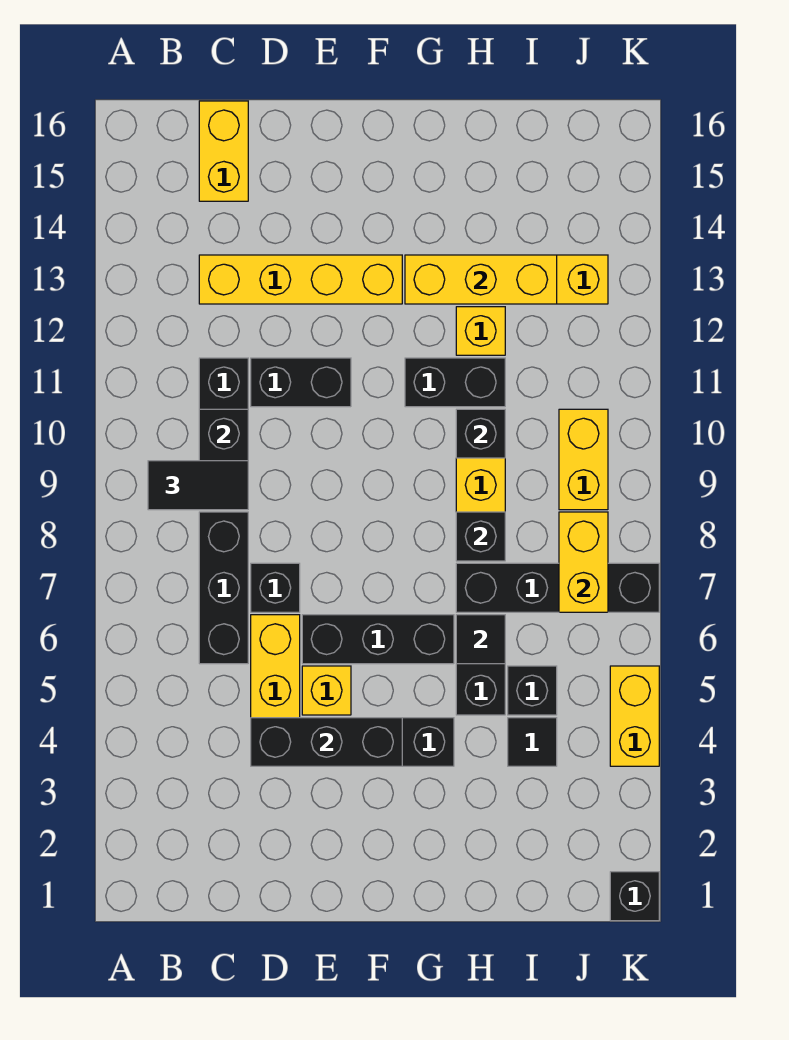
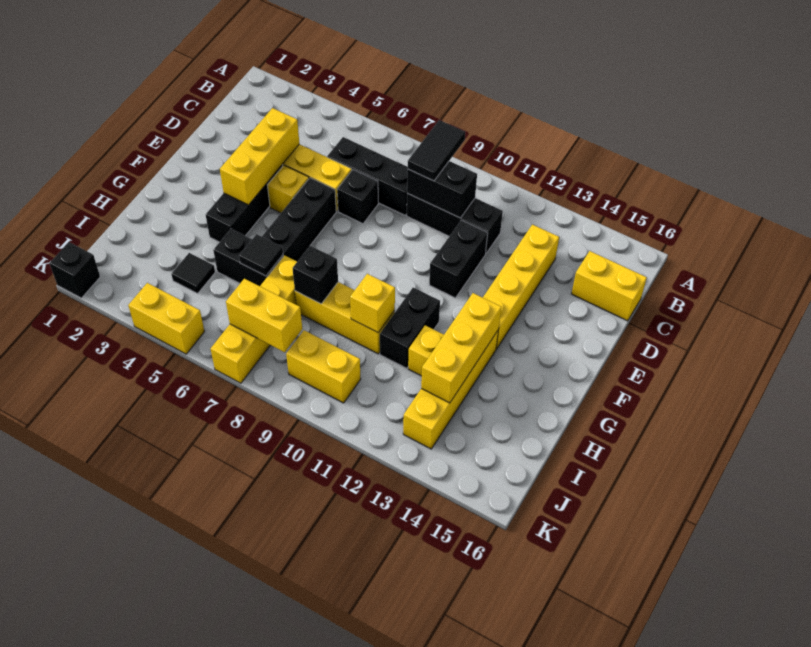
black 1x3 brick [251,718,402,766] -> yellow 1x3 brick [220,108,299,205]
black 1x4 brick [456,563,659,612] -> yellow 1x4 brick [211,255,297,383]
black 1x1 brick [456,409,505,458] -> yellow 1x1 brick [350,274,395,333]
black 1x1 brick [508,666,557,715] -> none

